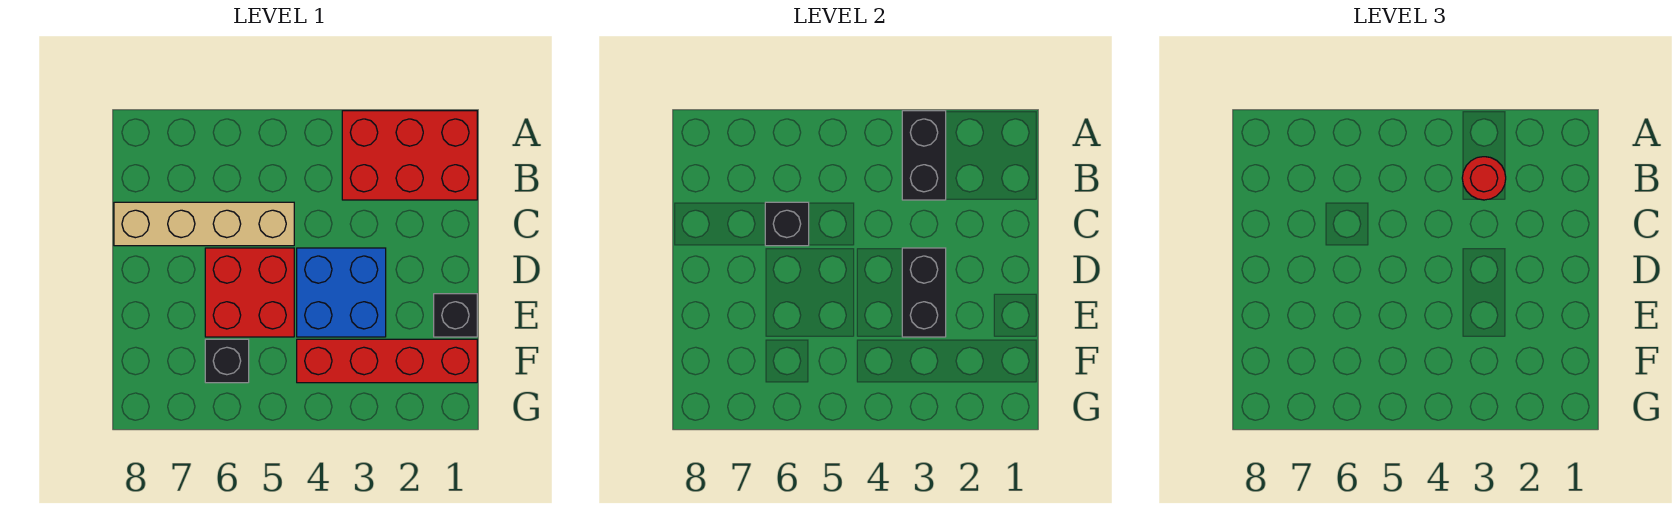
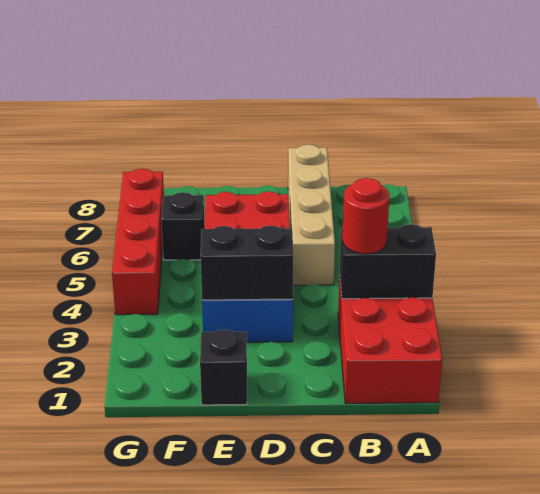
black 1x1 brick [765,202,809,246] -> none
red 1x4 brick [297,339,477,383] -> red 1x4 brick moved to [112,169,164,315]

